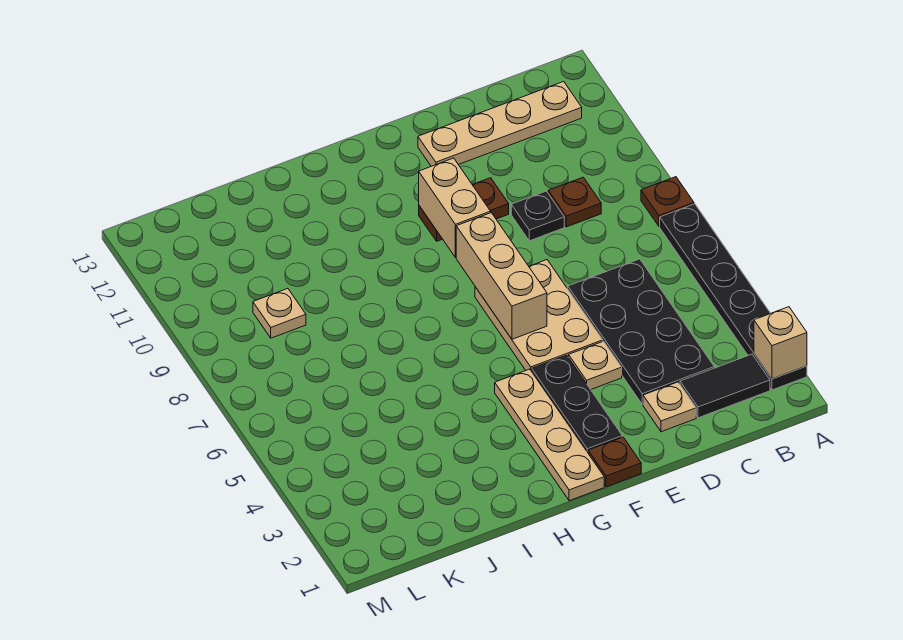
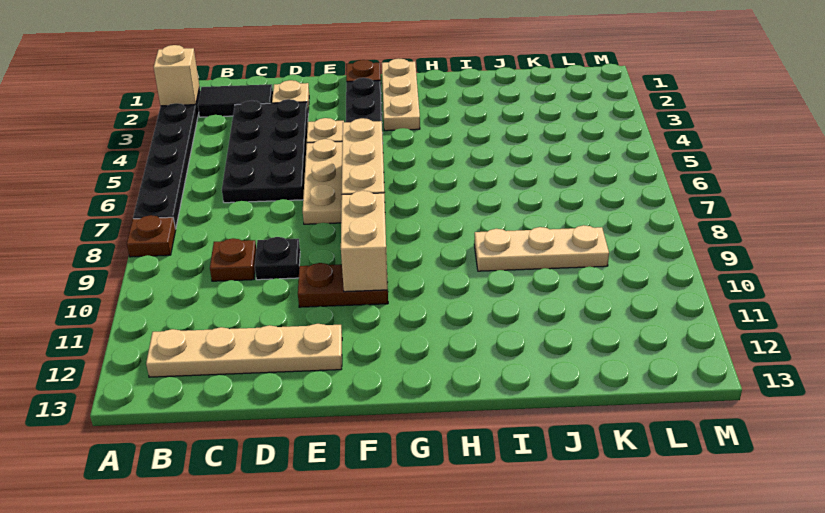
tan 1x4 plate [495,369,604,501] -> tan 1x3 plate [382,58,420,131]
tan 1x1 plate [253,289,306,338] -> tan 1x3 plate [474,225,609,271]

